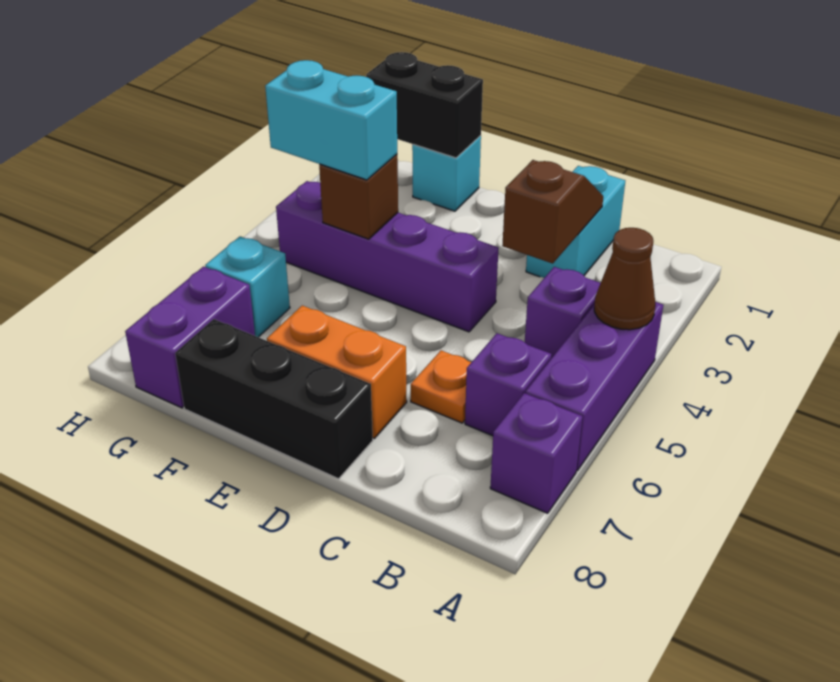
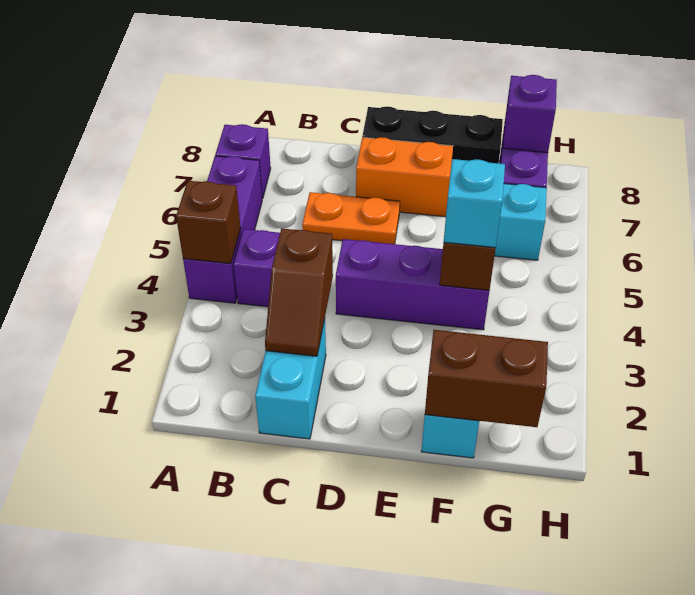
brown 1x1 cone [594,228,656,330] -> brown 1x1 brick [176,181,241,264]
purple 1x1 brick [465,333,551,436] -> purple 1x1 brick moved to [503,75,557,153]
orange 1x1 plate [411,350,471,423] -> orange 1x2 plate [302,192,400,244]
purple 1x4 brick [276,181,499,332] -> purple 1x3 brick [336,239,490,330]
black 1x2 brick [366,52,483,158] -> brown 1x2 brick [425,330,548,427]
cyan 1x2 brick [265,60,397,180] -> cyan 1x1 brick [444,159,505,248]

